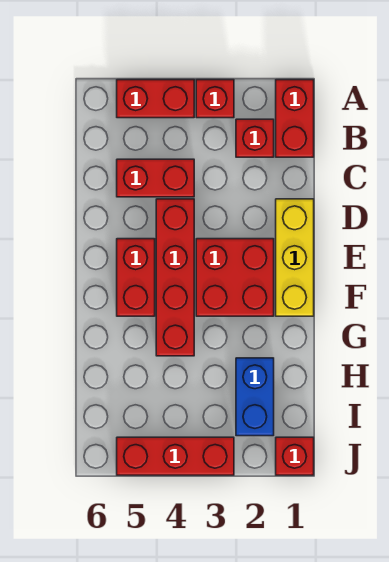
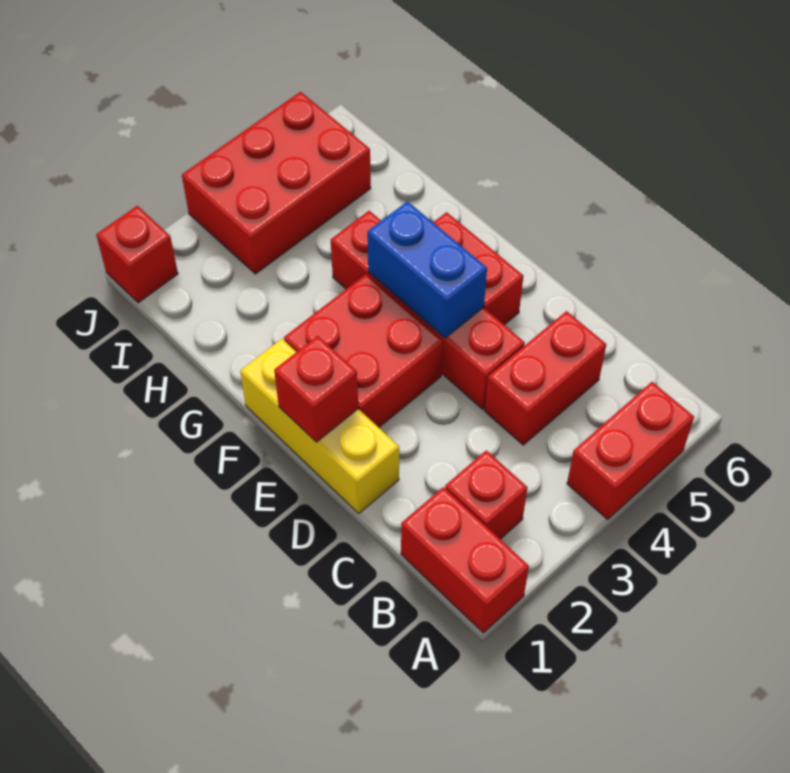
red 1x1 brick [196,80,234,118] -> red 1x1 brick moved to [274,336,358,442]
blue 1x2 brick [236,358,274,436] -> blue 1x2 brick moved to [367,201,487,338]
red 1x3 brick [117,437,234,475] -> red 2x3 brick [182,92,371,274]

